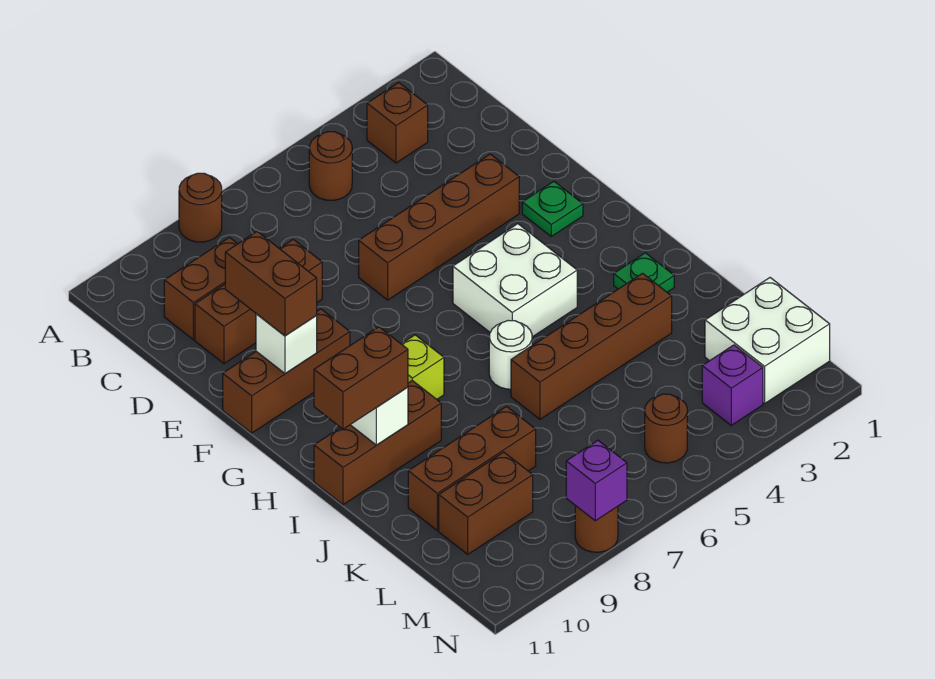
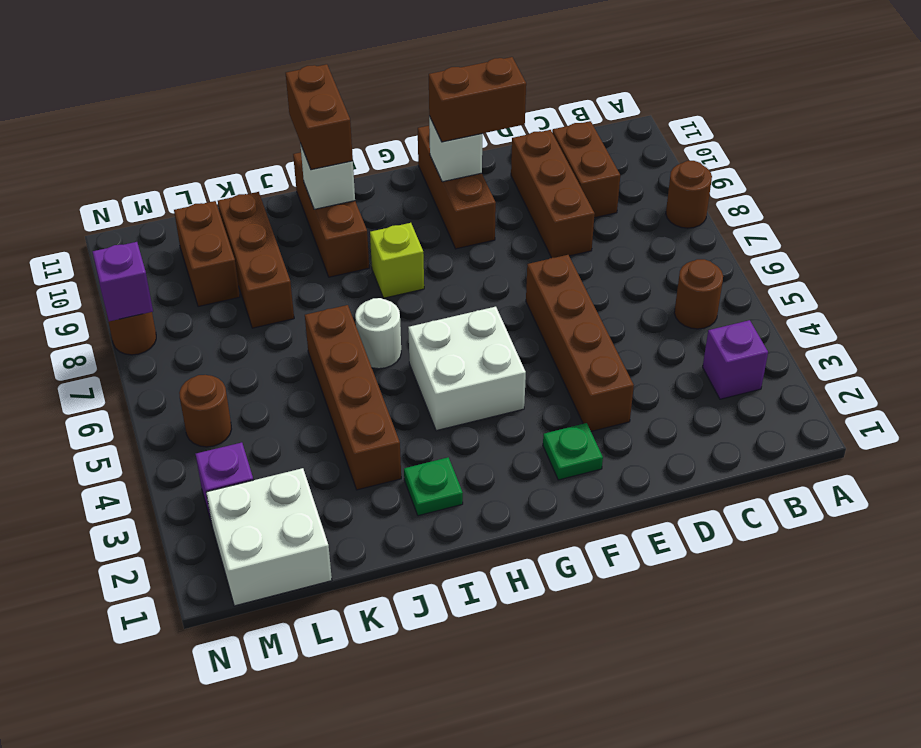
brown 1x1 brick [367,83,428,163] -> purple 1x1 brick [703,320,768,399]

